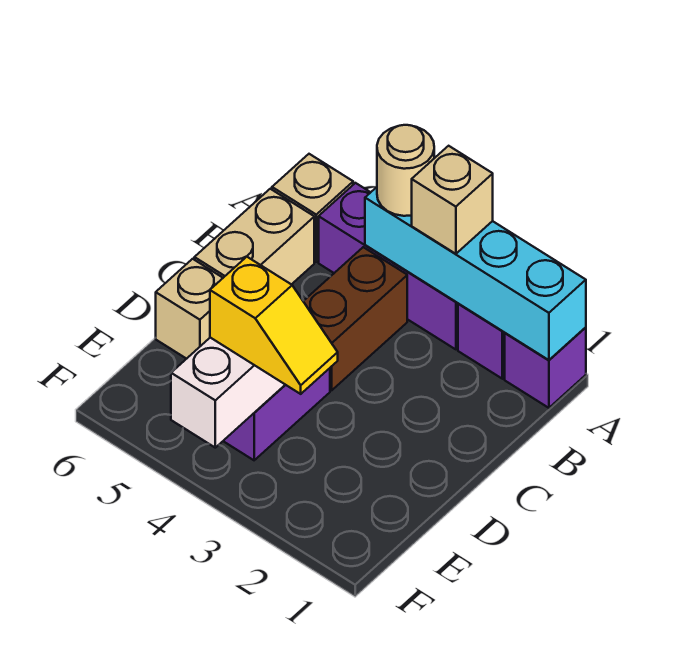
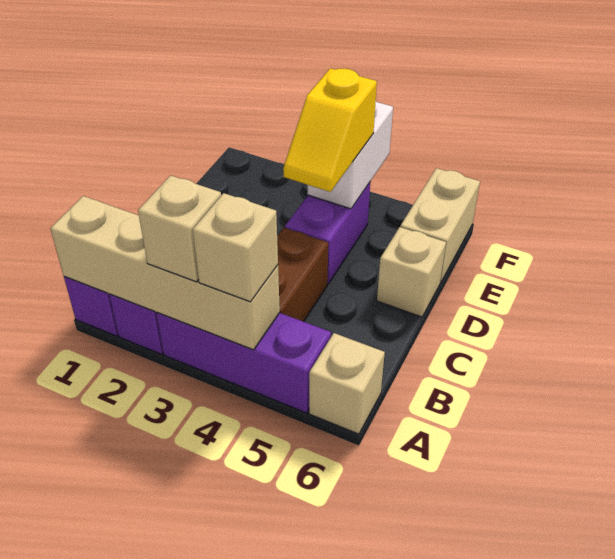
cyan 1x4 brick [365,187,586,360] -> tan 1x4 brick [50,196,280,350]
tan 1x1 round brick [377,125,434,216] -> tan 1x1 brick [193,193,278,302]
tan 1x2 brick [194,189,314,284] -> tan 1x2 brick moved to [400,168,480,283]
yellow 1x2 slope [210,257,338,394] -> yellow 1x2 slope turned to [283,68,377,192]

